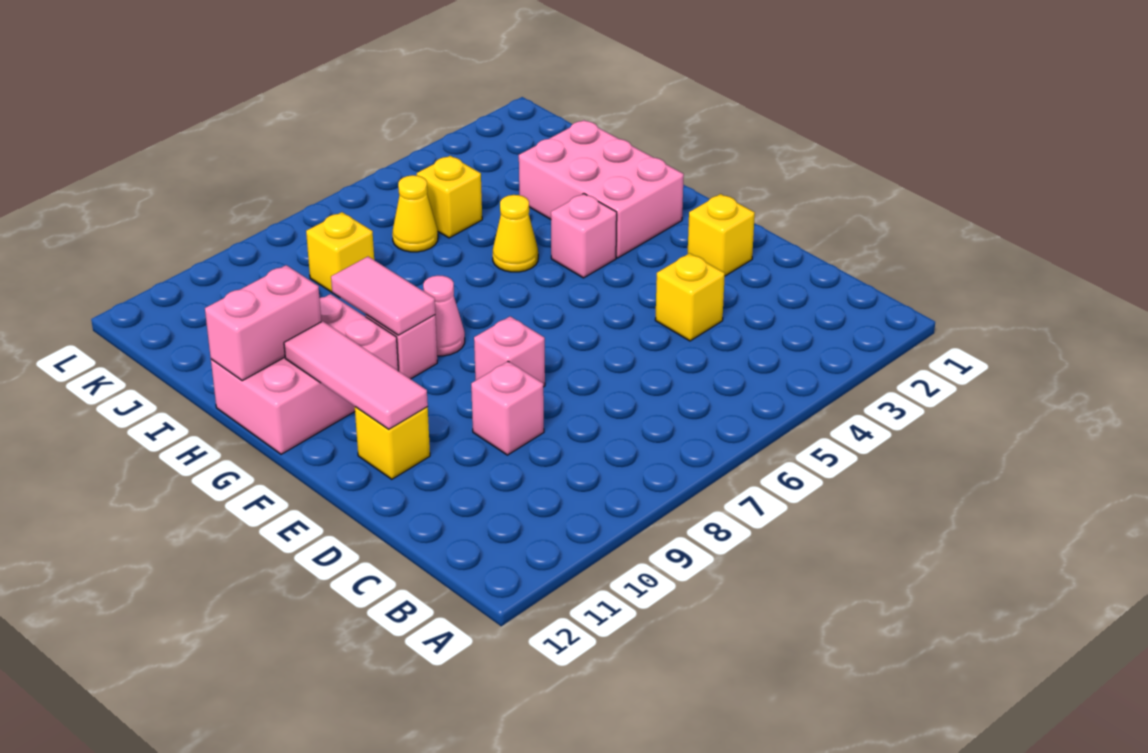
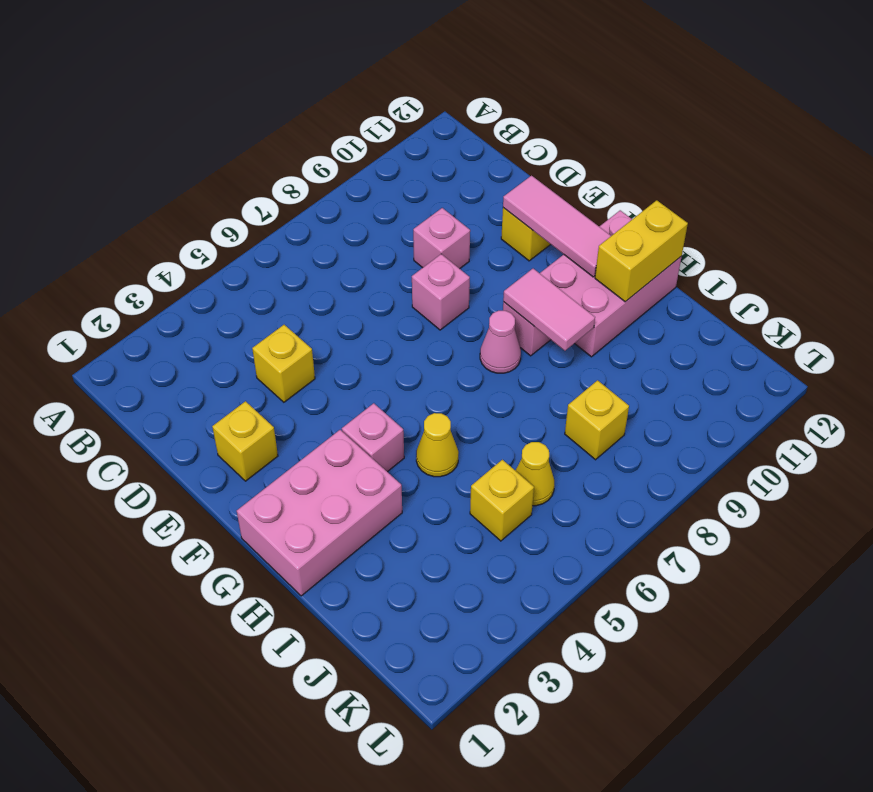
pink 2x3 brick [519,120,684,258] -> pink 2x3 brick turned to [237,430,402,596]
pink 1x2 brick [205,265,321,381] -> yellow 1x2 brick [595,200,688,302]

